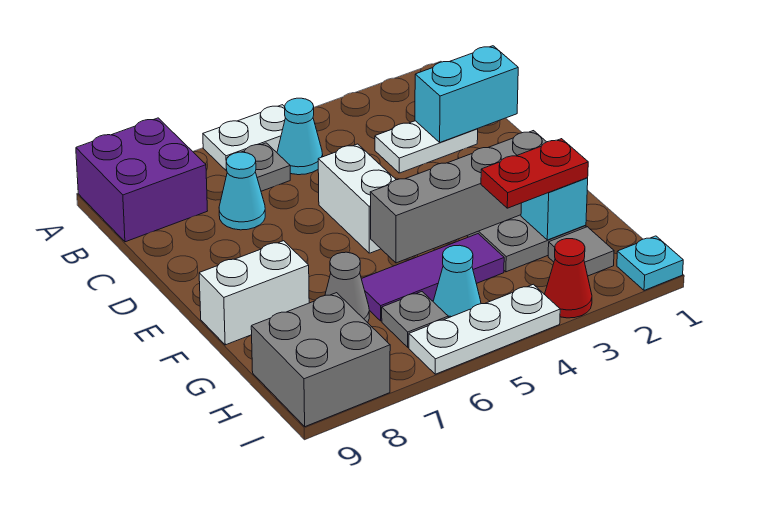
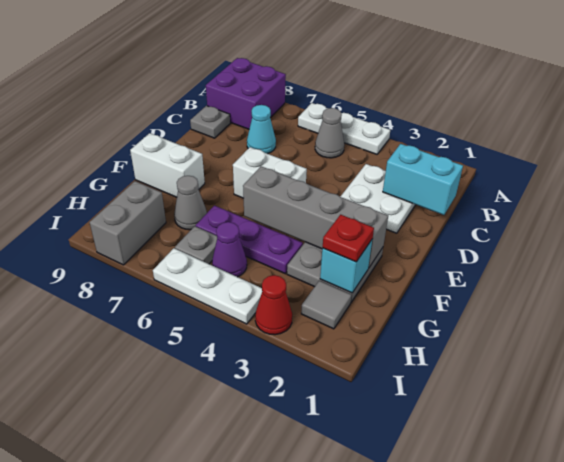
white 1x2 plate [203,105,285,171] -> white 1x3 plate [298,103,390,154]
cyan 1x1 cone [277,98,323,175] -> grey 1x1 cone [315,108,344,158]
grey 1x1 plate [227,143,290,191] -> grey 1x1 plate moved to [190,106,230,138]
white 1x2 plate [375,121,478,173] -> white 2x2 plate [340,164,416,233]
white 1x2 brick [318,144,396,253] -> white 1x2 brick turned to [233,147,307,198]
red 1x2 plate [481,139,588,208] -> red 1x1 plate [323,215,374,262]
purple 1x3 tile [362,234,504,321] -> purple 1x3 plate [196,206,303,274]
cyan 1x1 cone [433,245,481,318] -> purple 1x1 cone [212,222,247,277]
grey 2x2 brick [251,293,390,427] -> grey 1x2 brick [90,181,166,265]
cyan 1x1 plate [617,236,683,290] -> none

